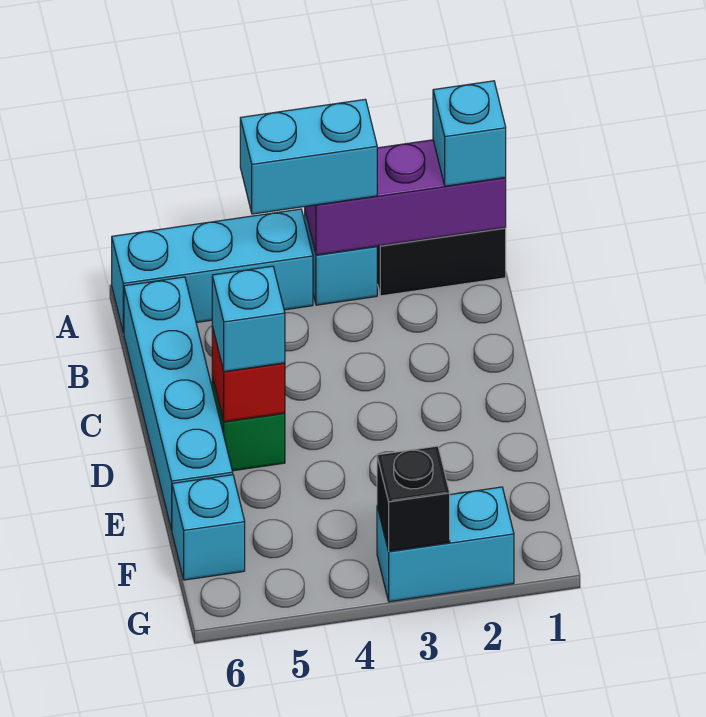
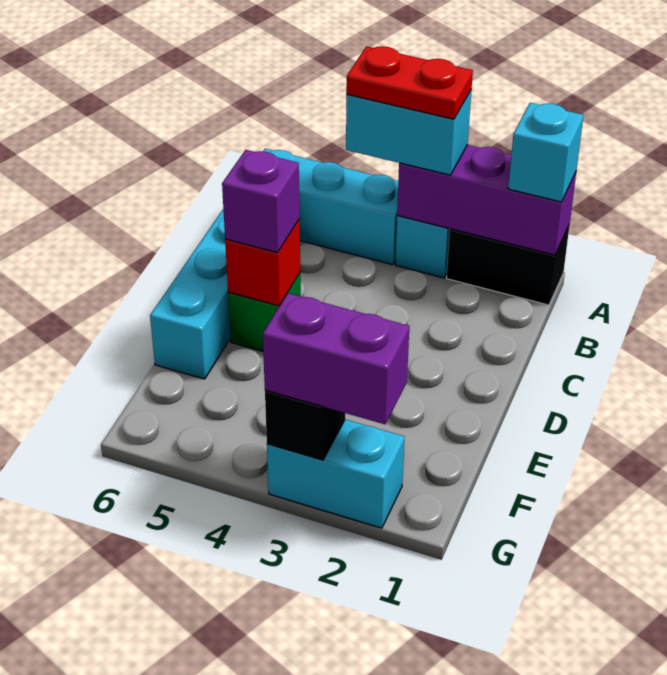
none -> red 1x2 plate [346,46,473,119]
cyan 1x1 brick [212,266,285,372] -> purple 1x1 brick [222,150,300,253]
cyan 1x1 brick [172,475,245,580] -> none
none -> purple 1x2 brick [263,293,409,424]

